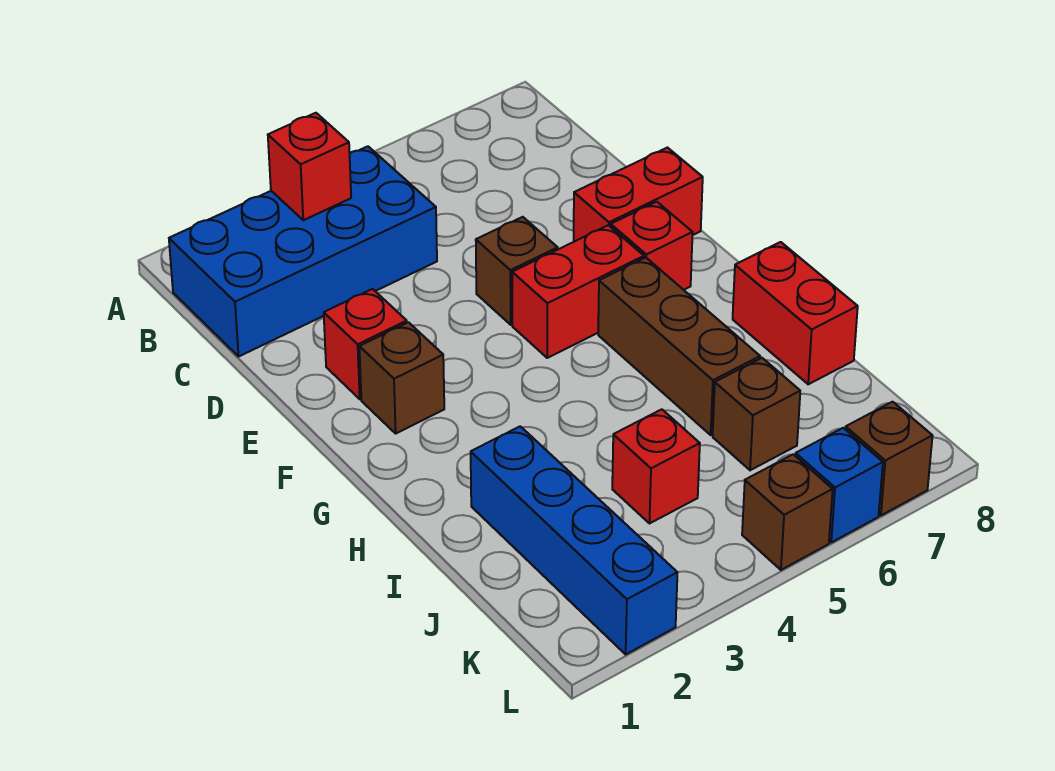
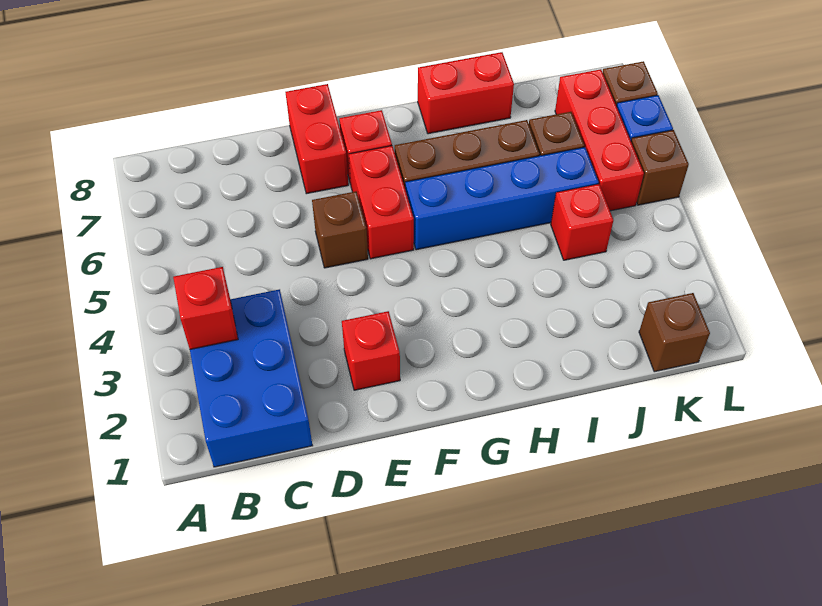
blue 2x4 brick [169,146,437,356] -> blue 2x3 brick [190,289,313,467]
brown 1x1 brick [359,322,444,433] -> brown 1x1 brick moved to [639,293,710,372]
blue 1x4 brick [471,426,677,654] -> blue 1x4 brick moved to [405,147,599,250]
none -> red 1x3 brick [555,69,644,211]

